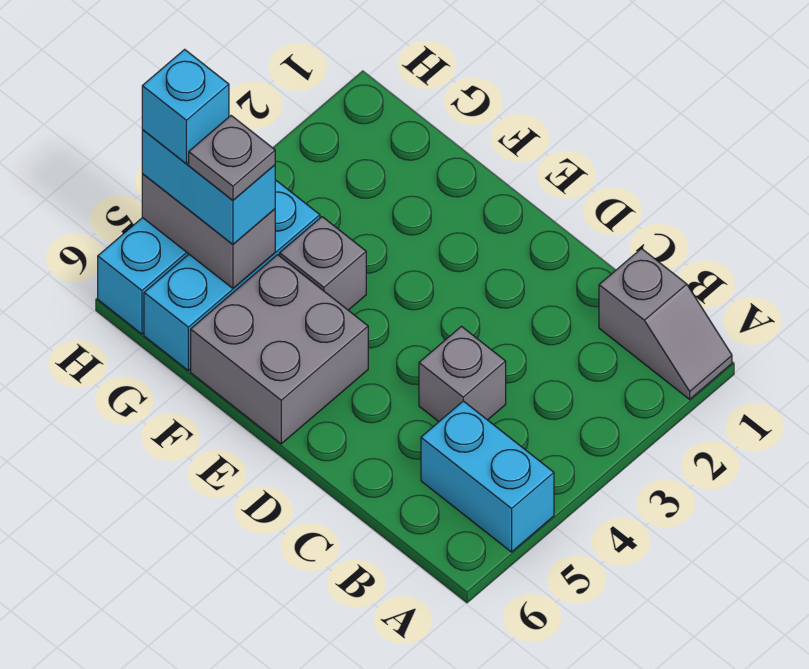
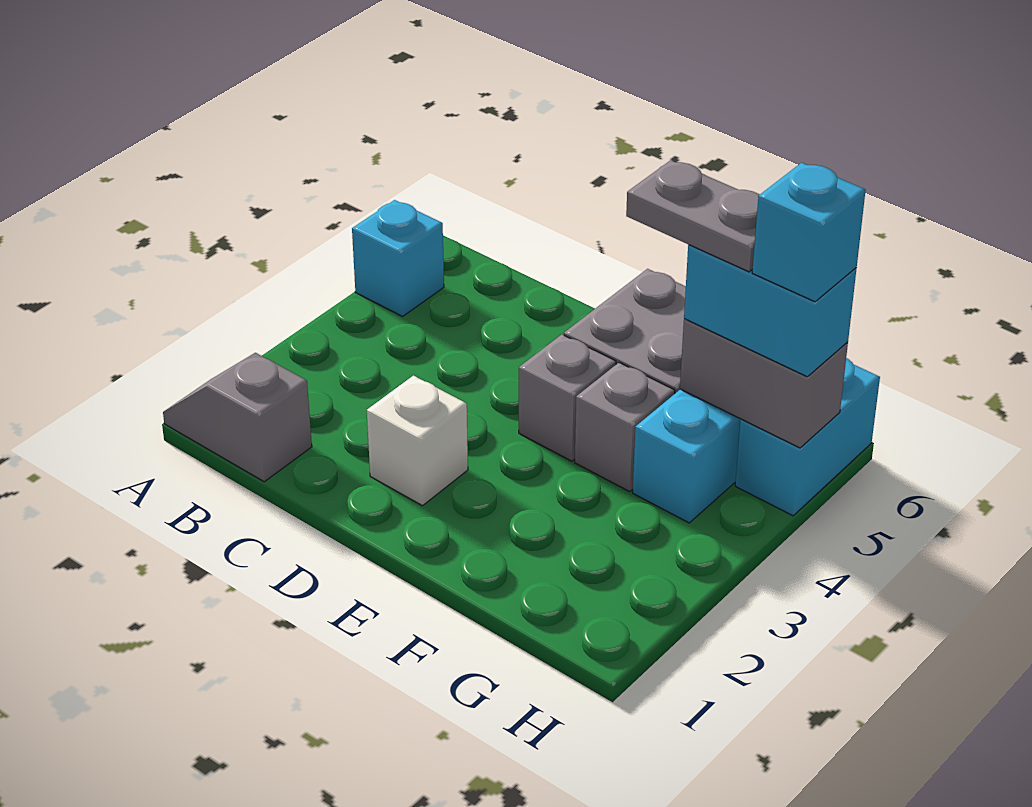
cyan 1x2 brick [421,401,554,552] -> cyan 1x1 brick [352,200,444,316]
grey 1x1 brick [419,326,506,422] -> grey 1x1 brick moved to [519,334,616,461]
none -> white 1x1 brick [367,376,468,506]
grey 1x1 plate [189,116,275,200] -> grey 1x2 plate [626,160,760,272]

